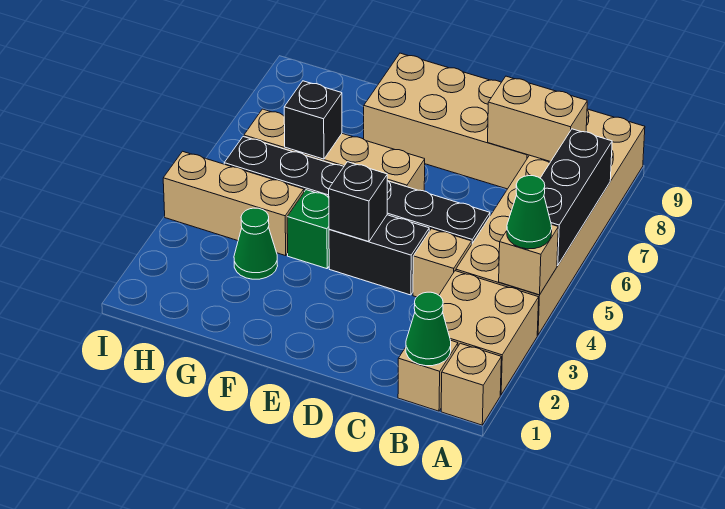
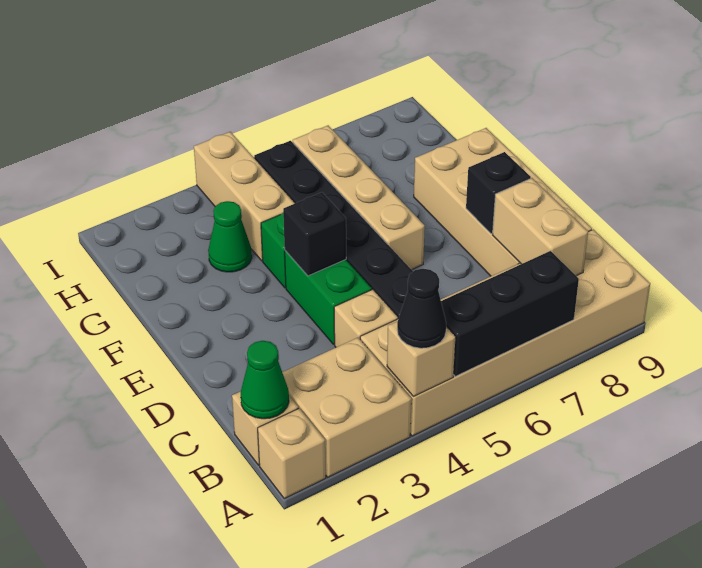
green 1x1 cone [507,176,552,249] -> black 1x1 cone [397,269,446,348]
black 1x2 brick [329,215,429,295] -> green 1x2 brick [285,251,372,344]
black 1x1 brick [284,81,342,159] -> black 1x1 brick moved to [466,152,531,234]

